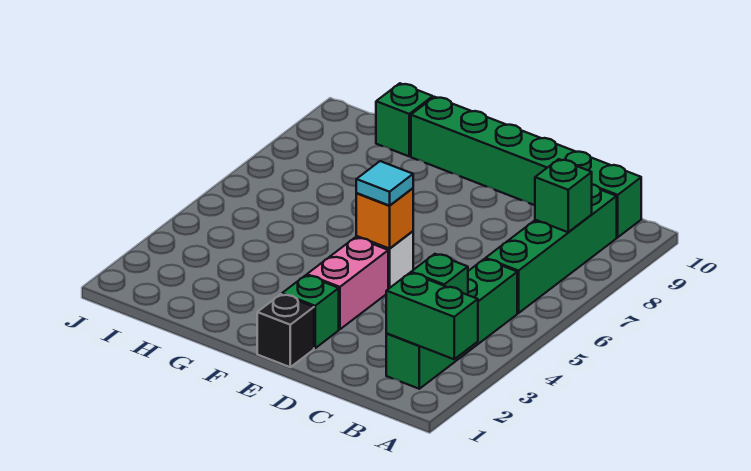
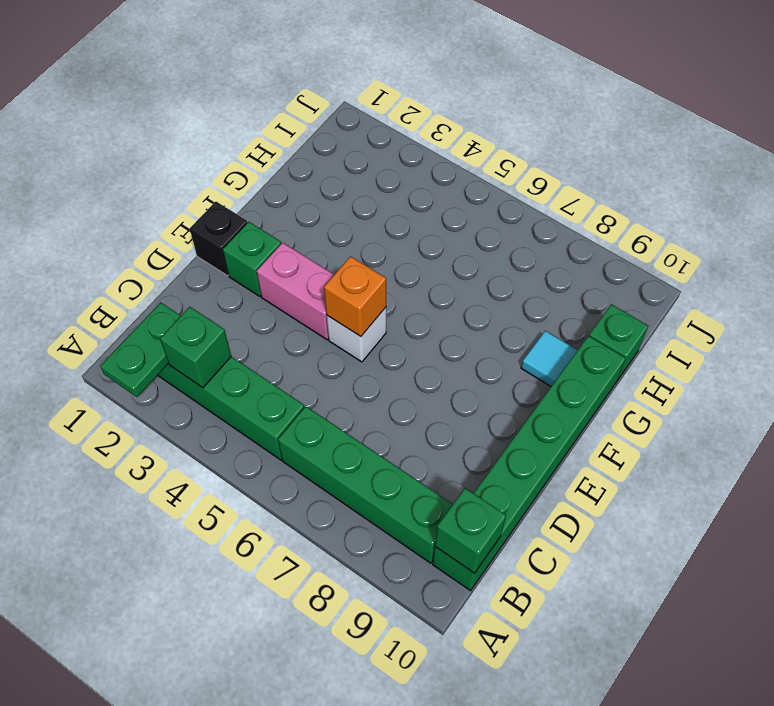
green 1x2 brick [386,273,478,359] -> green 1x2 plate [100,302,181,397]
green 1x1 brick [535,159,592,232] -> green 1x1 brick moved to [435,488,506,573]
cyan 1x1 tile [356,161,413,206] -> cyan 1x1 tile moved to [521,331,578,386]

